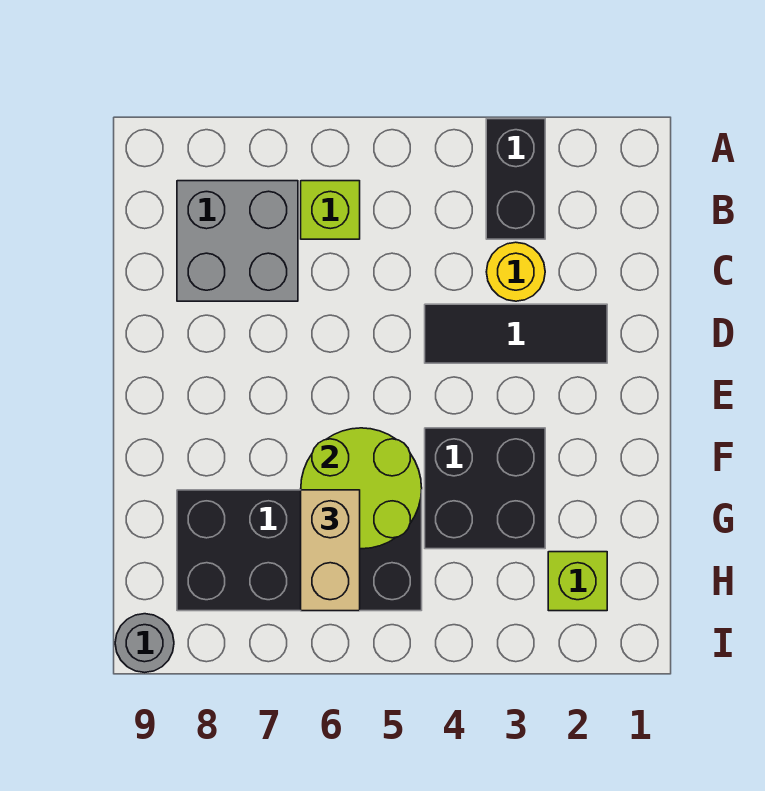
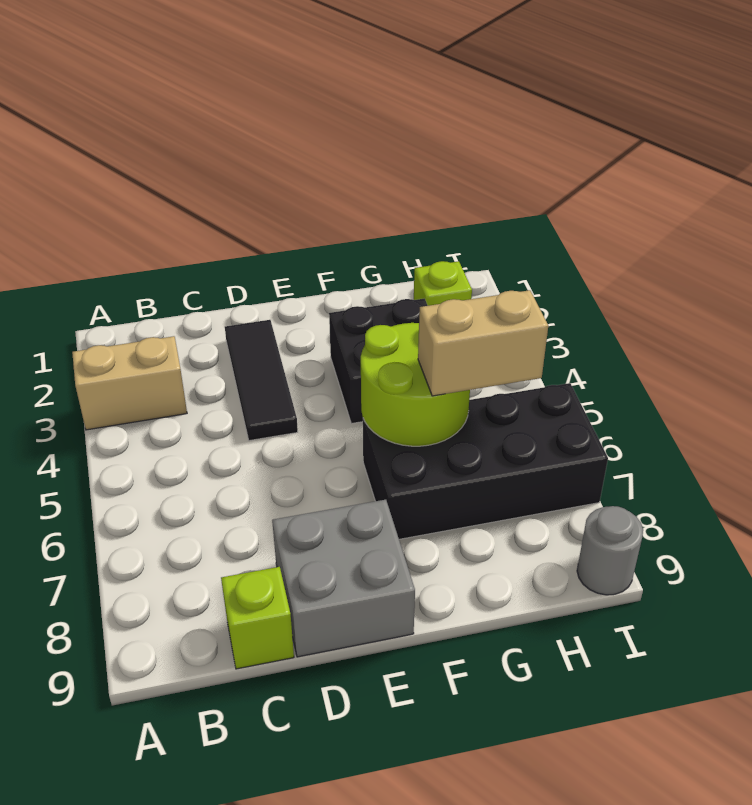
black 1x2 brick [486,119,545,239] -> tan 1x2 brick [72,336,187,430]
lime 1x1 brick [301,181,360,239] -> lime 1x1 brick moved to [221,567,294,669]
grey 2x2 brick [177,181,298,301] -> grey 2x2 brick moved to [272,500,415,657]
yellow 1x1 round brick [486,242,545,301] -> none
black 2x4 brick [177,490,422,611] -> black 2x4 brick turned to [363,383,608,539]

